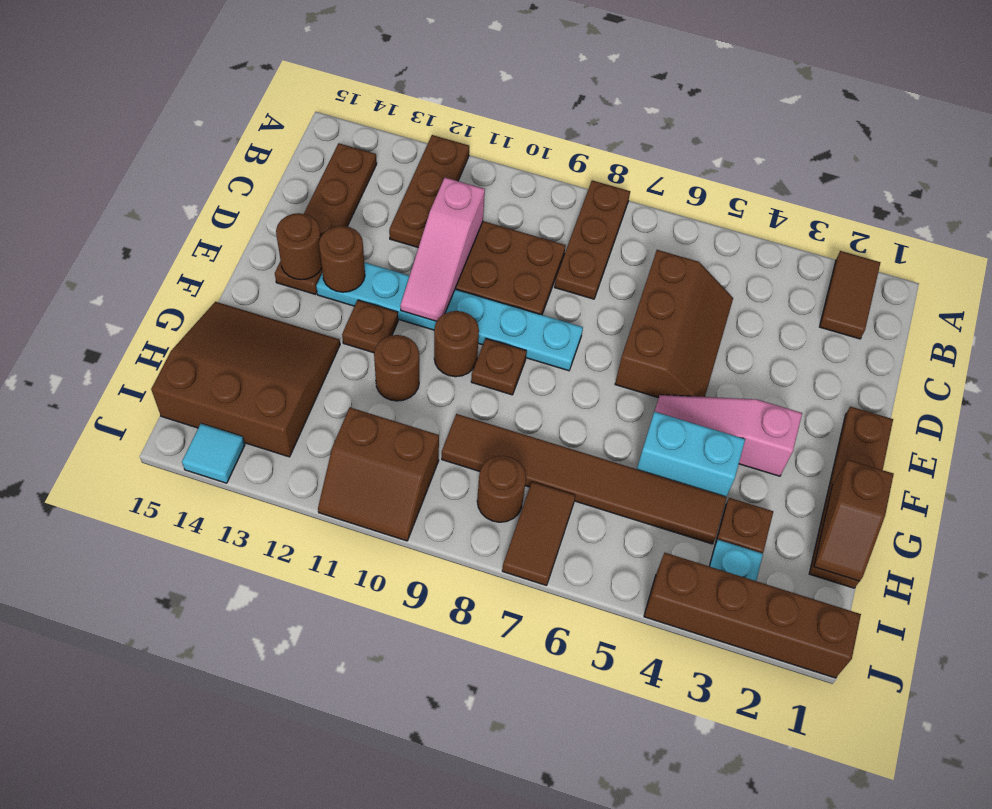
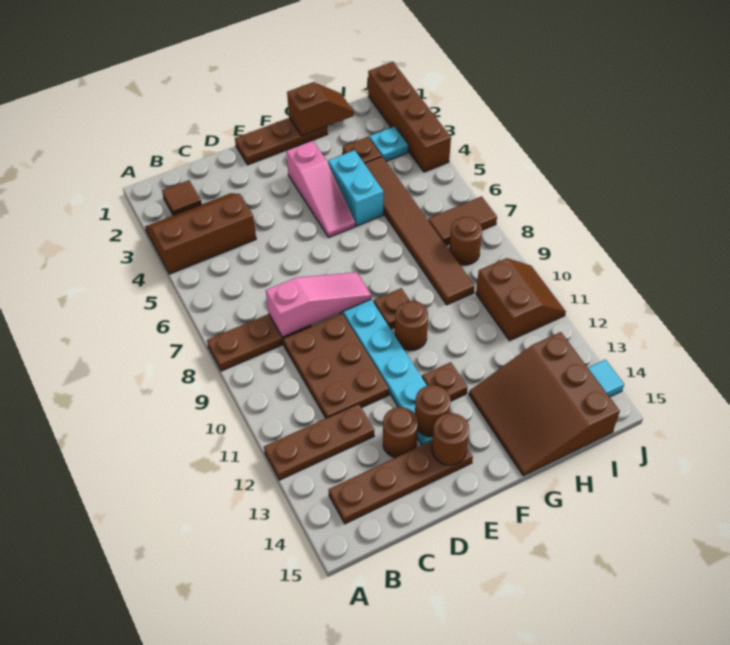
brown 1x2 tile [819,251,880,339] -> brown 1x1 tile [162,180,202,215]
brown 2x3 slope [615,250,733,398] -> brown 2x3 slope moved to [145,193,256,274]
pink 1x3 slope [400,178,485,322] -> pink 1x3 slope moved to [266,272,371,337]
brown 1x4 plate [809,406,893,588] -> brown 1x3 plate [235,118,327,165]
brown 1x1 round brick [374,335,419,401] -> brown 1x1 round brick moved to [383,407,418,458]

